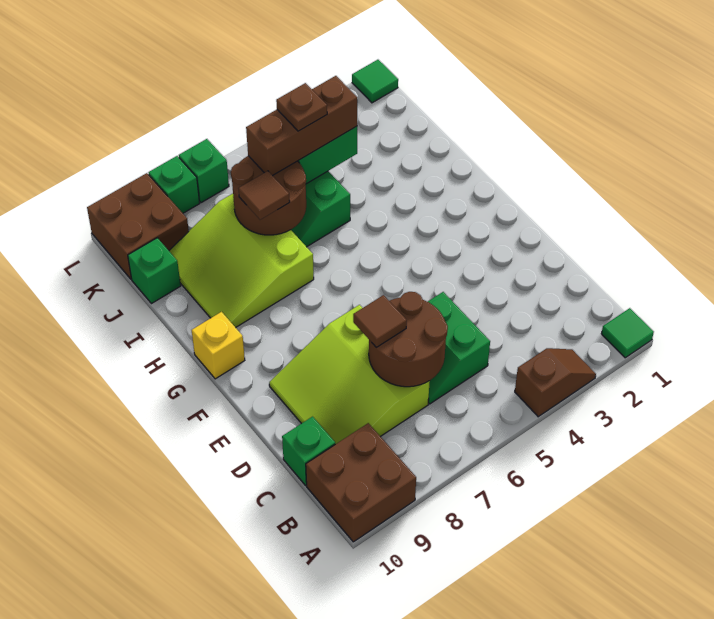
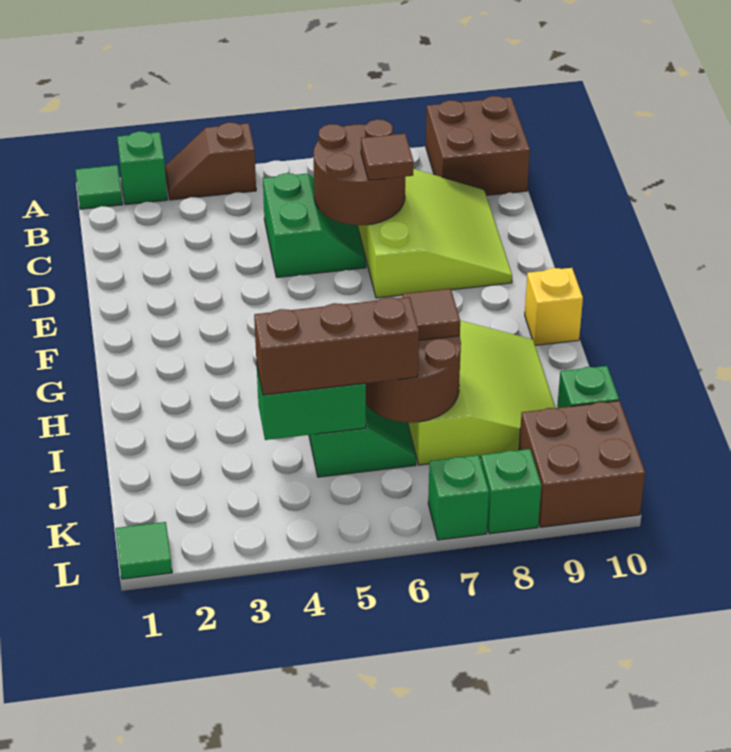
green 1x1 brick [282,417,335,485] -> green 1x1 brick moved to [117,131,167,205]
brown 1x1 plate [276,83,327,131] -> none

